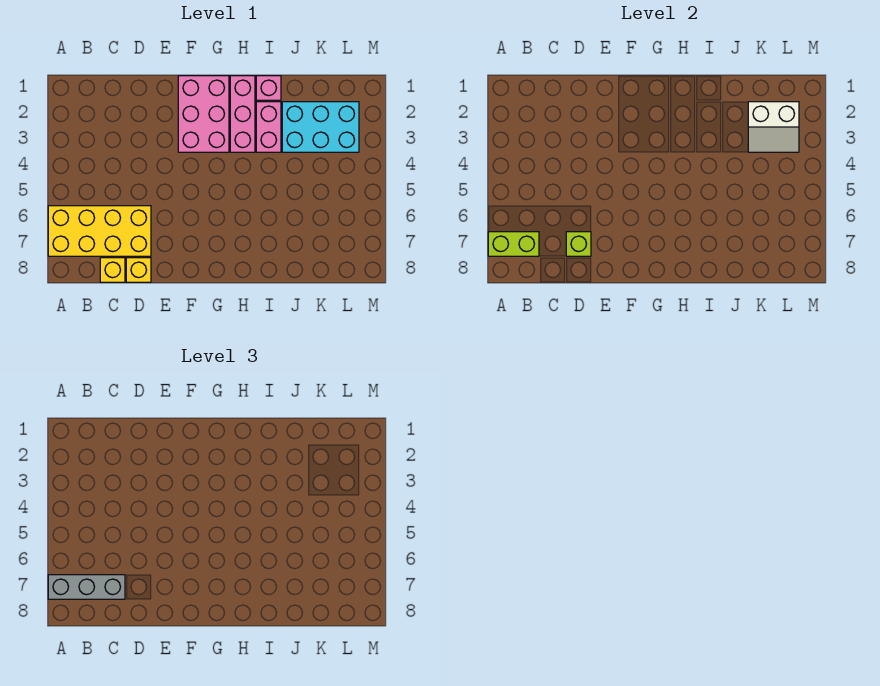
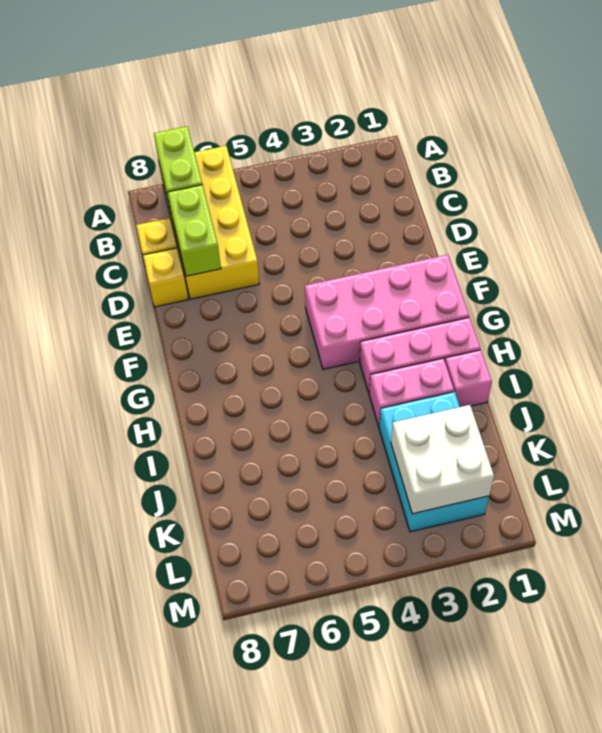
grey 1x3 brick [48,575,125,599] -> none
lime 1x1 brick [566,232,591,256] -> lime 1x2 brick [168,185,221,276]
pink 2x3 brick [178,76,229,152] -> pink 2x4 brick [305,255,469,369]
white 2x2 slope [748,102,799,152] -> white 2x2 brick [391,405,494,514]

